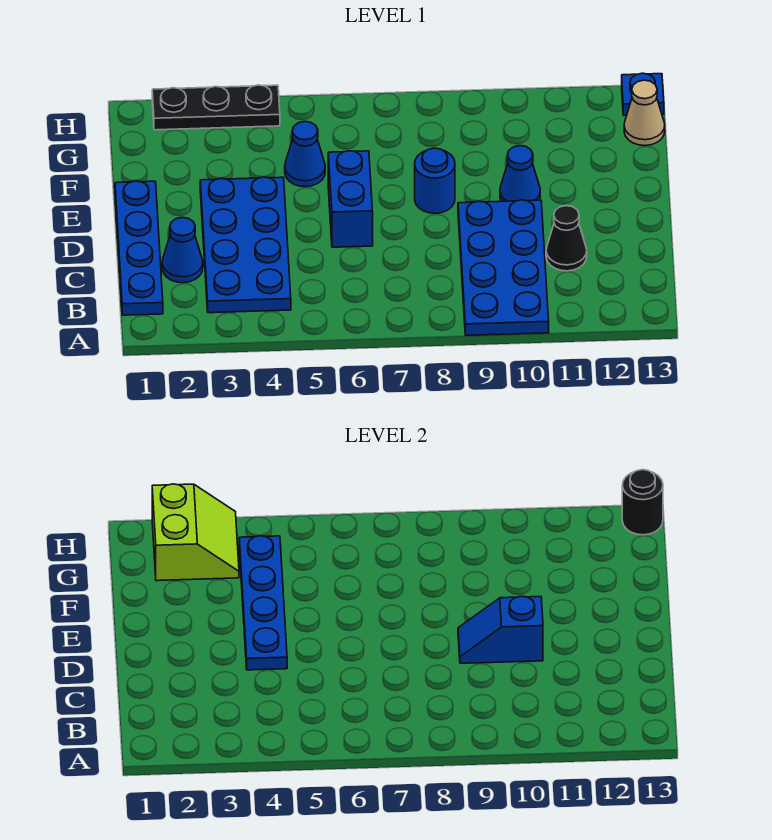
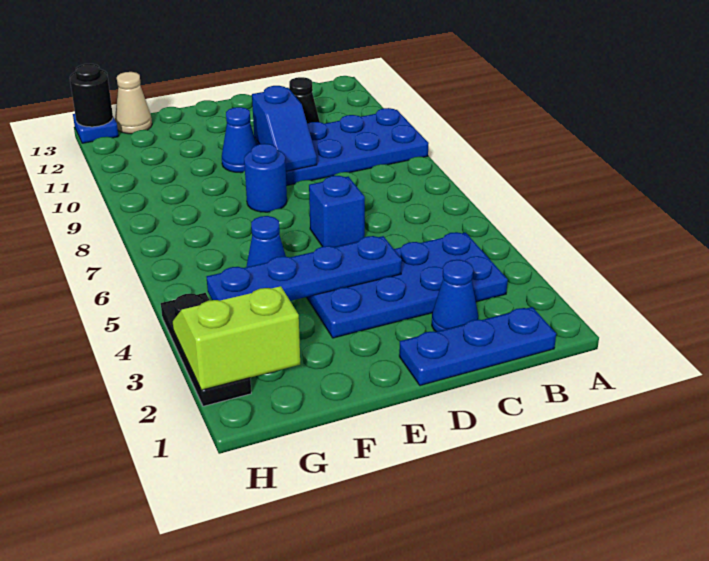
blue 1x4 plate [115,181,163,315] -> blue 1x3 plate [399,307,556,386]
blue 1x2 brick [328,151,373,247] -> blue 1x1 brick [309,176,365,247]

